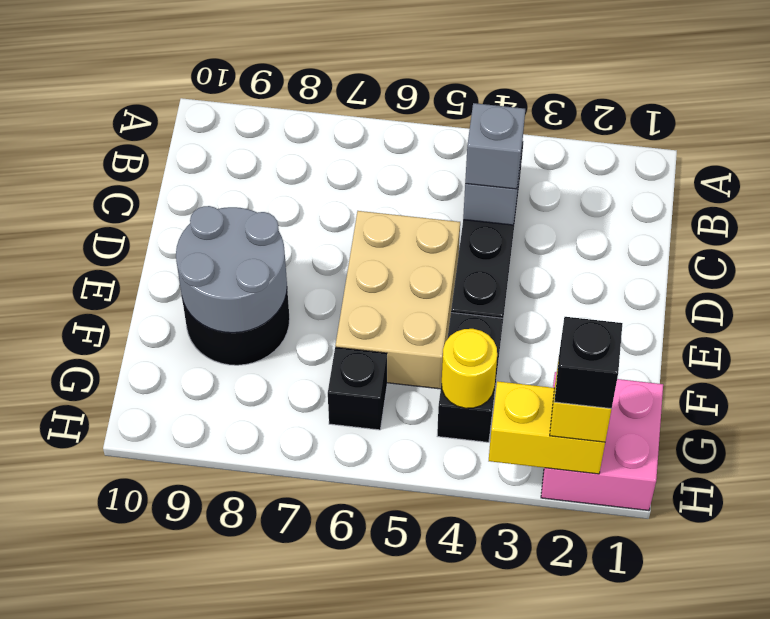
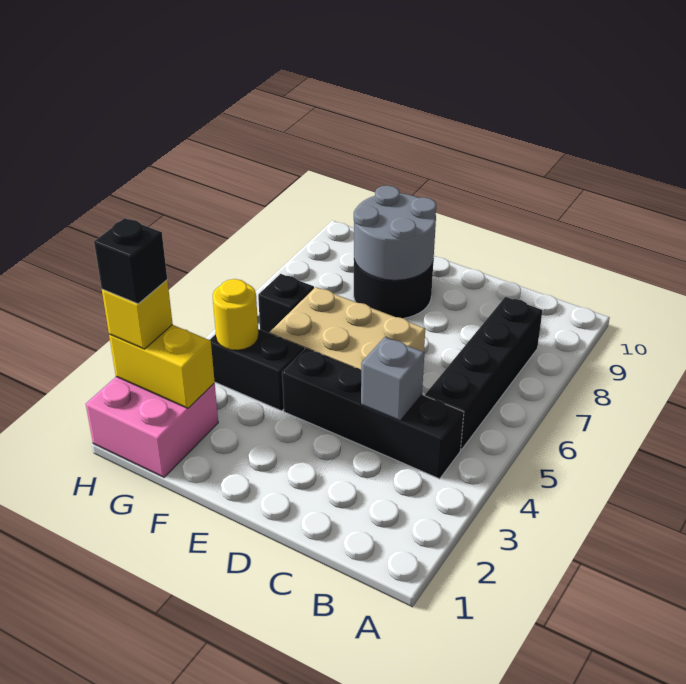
none -> black 1x4 brick [425,297,543,450]
grey 1x1 brick [465,103,525,189] -> none
yellow 1x2 brick [489,381,605,474] -> yellow 1x2 brick turned to [109,325,215,408]

